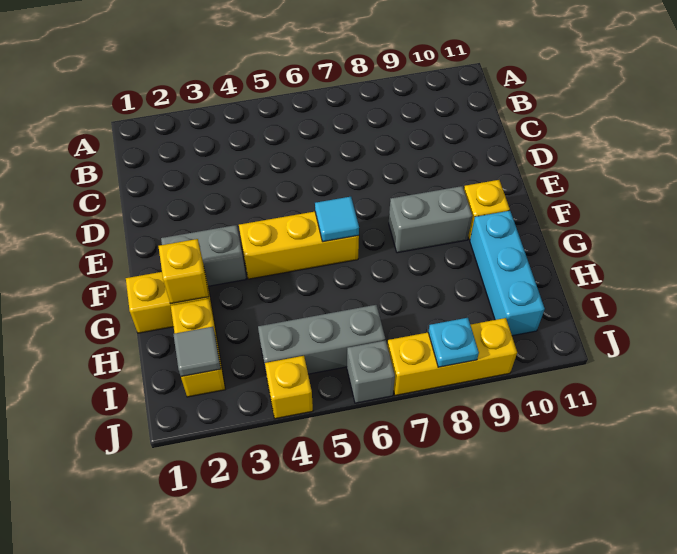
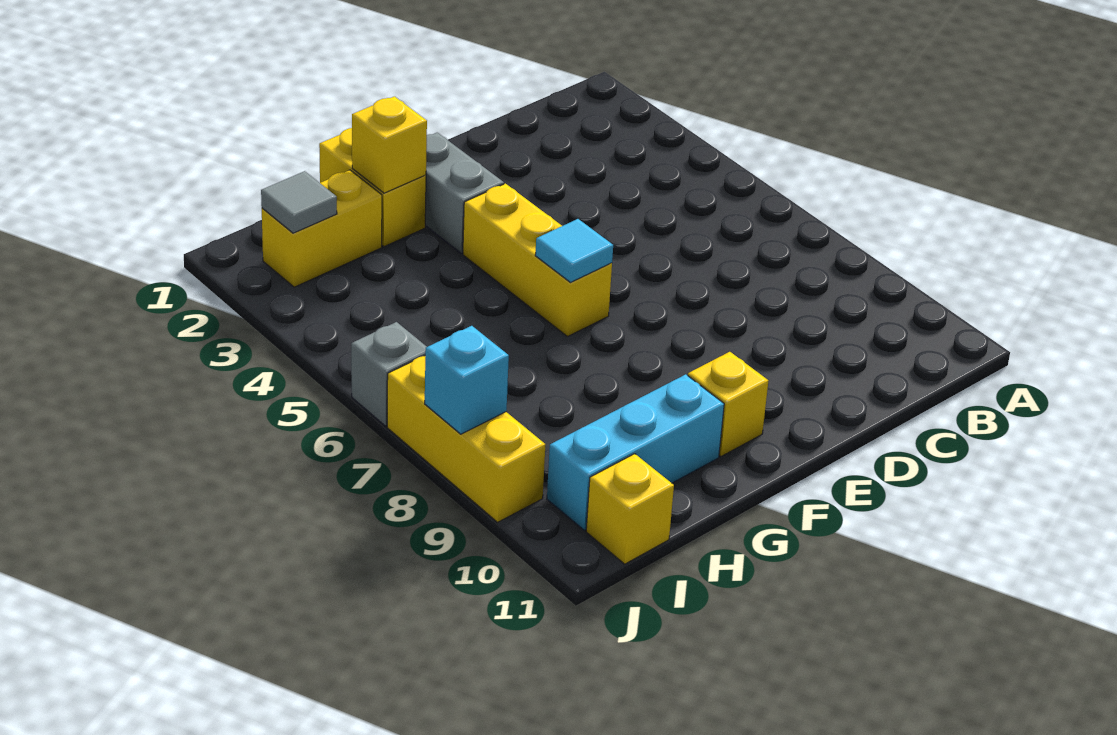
grey 1x2 brick [389,186,472,253] -> none
grey 1x3 brick [258,305,385,374] -> none
yellow 1x1 brick [265,356,313,419] -> yellow 1x1 brick moved to [586,454,674,564]
cyan 1x1 plate [428,318,479,367] -> cyan 1x1 brick [425,326,509,434]

